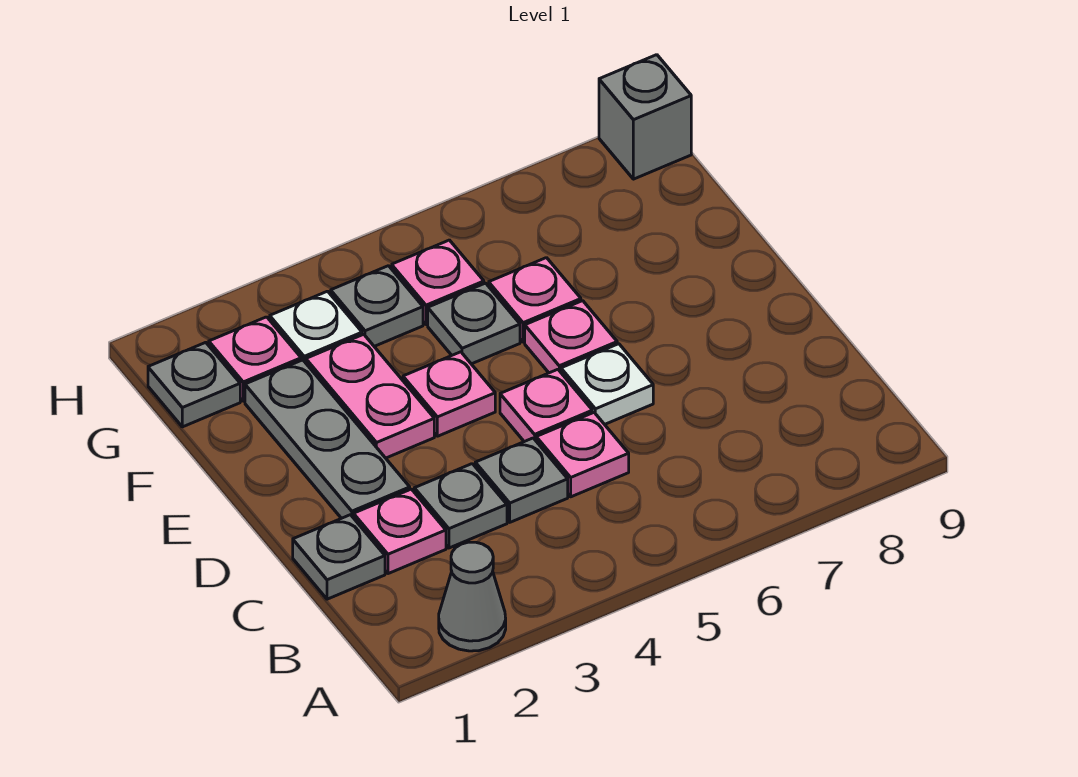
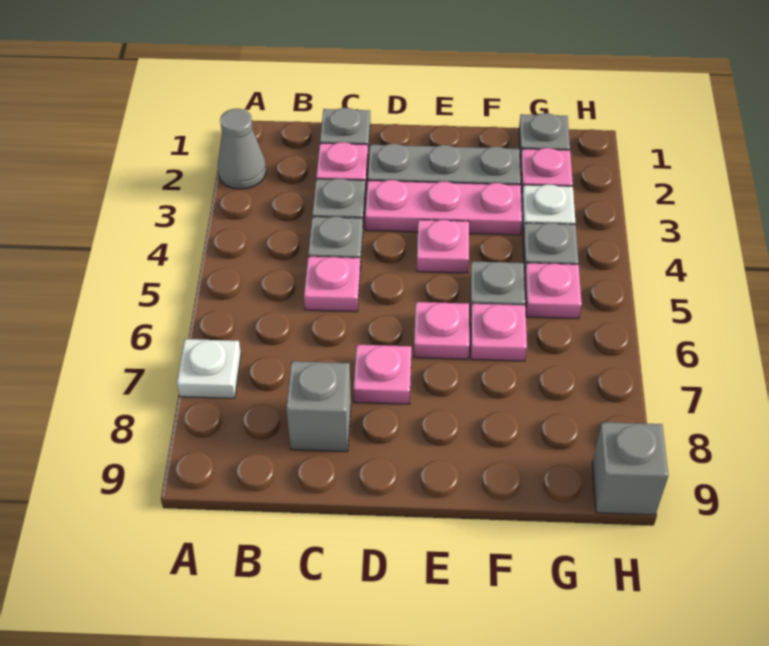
none -> grey 1x1 brick [286,361,351,452]
pink 1x1 plate [500,369,592,442] -> pink 1x1 plate moved to [354,345,411,404]
white 1x1 plate [561,344,653,424] -> white 1x1 plate moved to [177,339,241,398]
pink 1x2 plate [306,334,434,458] -> pink 1x3 plate [365,180,522,235]

